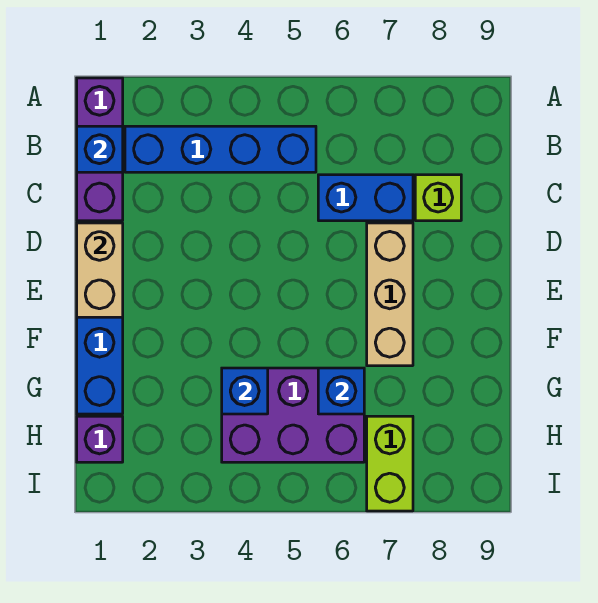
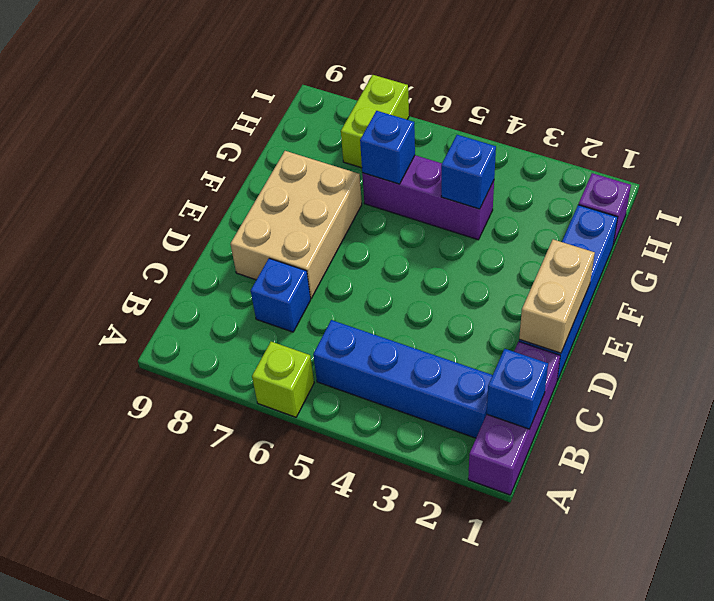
blue 1x2 brick [318,175,413,221] -> blue 1x1 brick [251,258,311,332]
lime 1x1 brick [415,175,461,221] -> lime 1x1 brick moved to [252,342,314,417]
tan 1x3 brick [367,223,413,366] -> tan 2x3 brick [231,151,362,298]
purple 2x3 brick [222,368,364,462] -> purple 1x3 brick [362,155,494,240]

